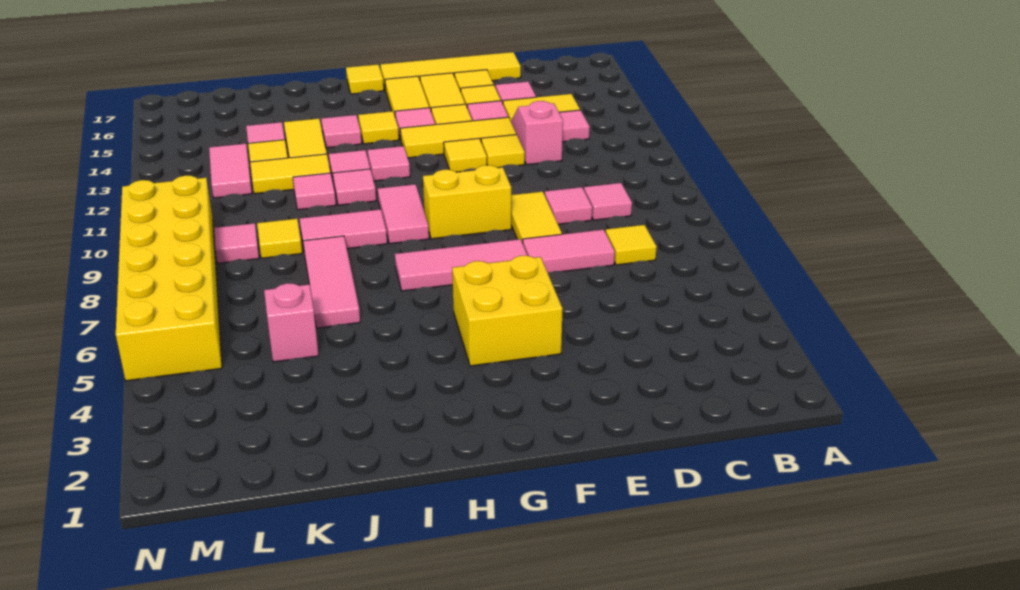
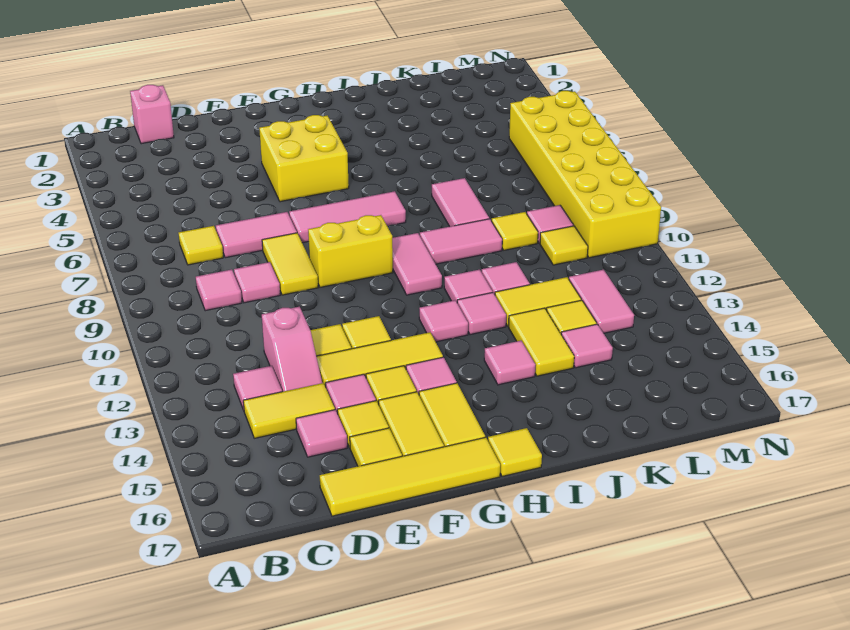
yellow 1x1 tile [358,111,399,144] -> yellow 1x1 tile moved to [540,226,588,265]
pink 1x3 tile [303,236,360,328] -> pink 1x2 tile [432,178,489,227]
pink 1x1 brick [264,283,319,362] -> pink 1x1 brick moved to [130,85,174,144]

